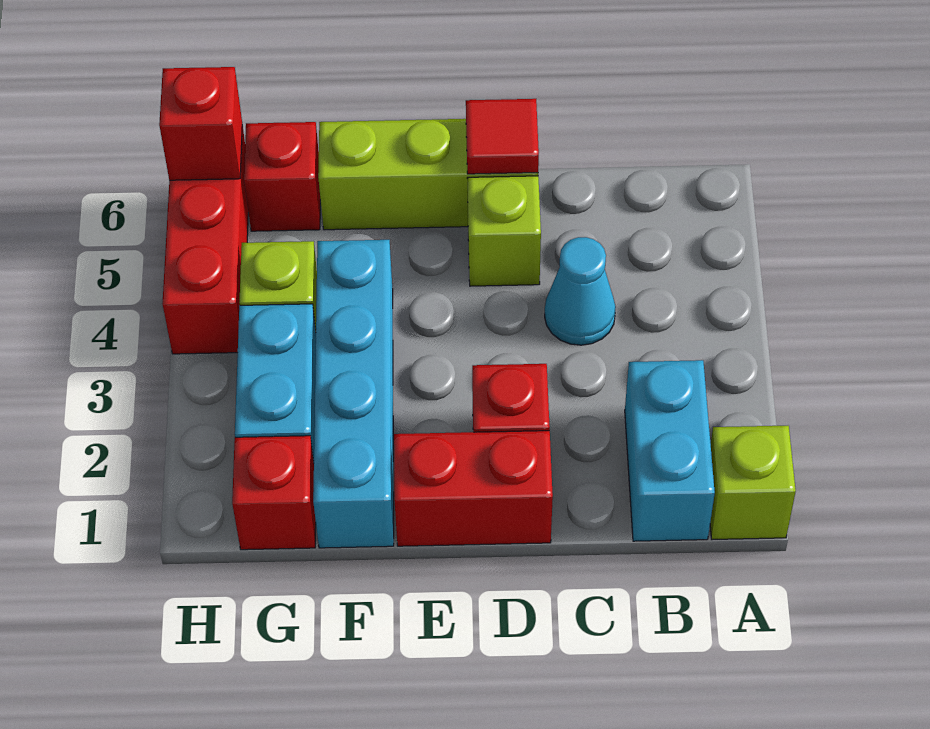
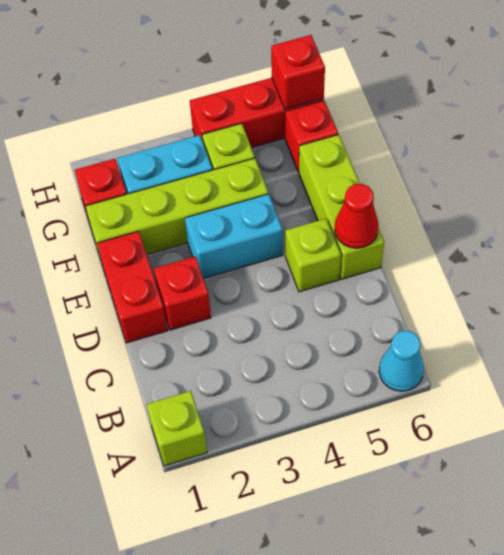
cyan 1x2 brick [625,360,715,541] -> cyan 1x2 brick moved to [185,194,283,279]
cyan 1x1 cone [545,237,616,345] -> cyan 1x1 cone moved to [379,331,424,391]
red 1x1 tile [466,99,539,174] -> red 1x1 cone [335,184,379,248]
cyan 1x4 brick [313,240,394,548] -> lime 1x4 brick [86,158,268,262]

